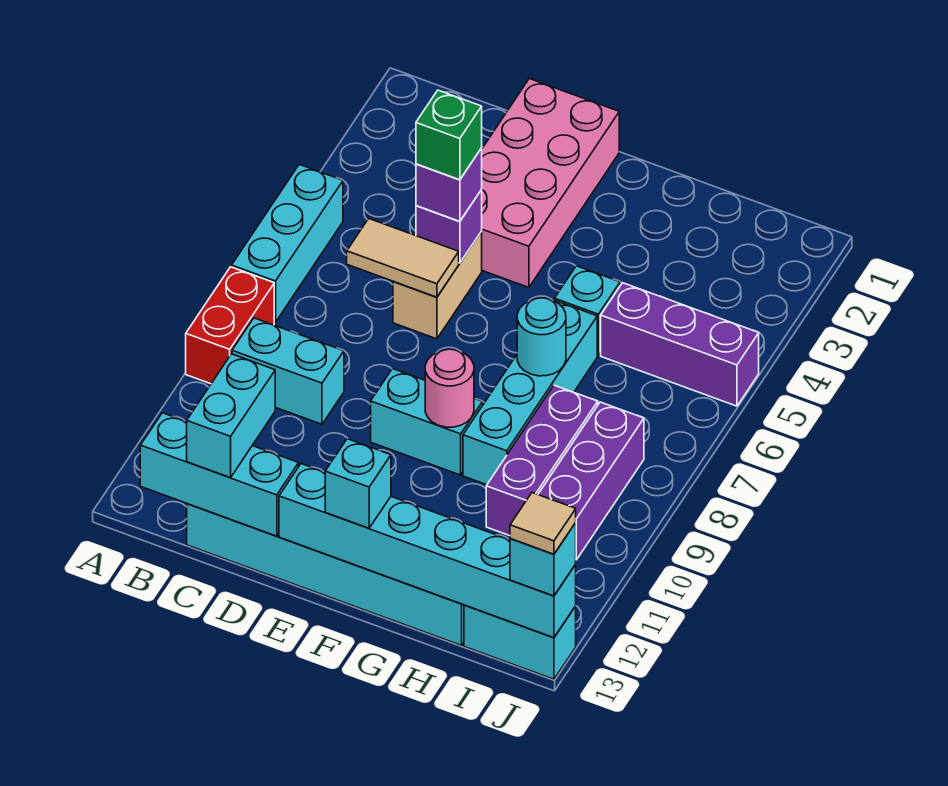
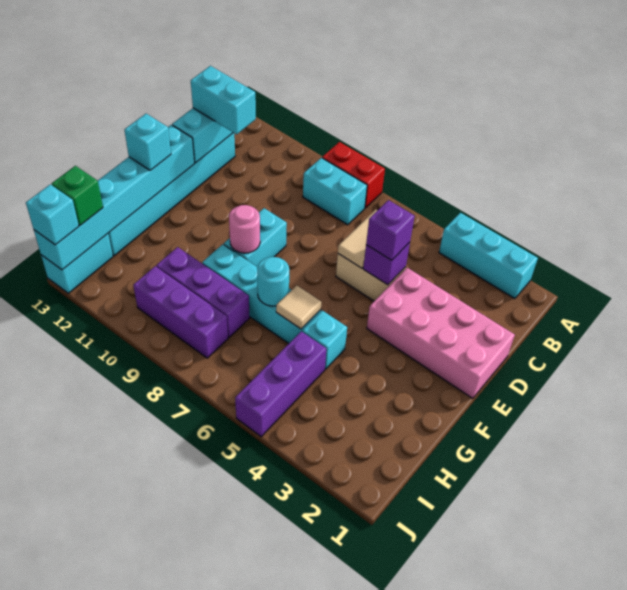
cyan 1x3 brick [232,164,343,322] -> cyan 1x3 brick moved to [439,213,538,299]
cyan 1x2 brick [232,318,344,424] -> cyan 1x2 brick turned to [303,158,367,225]
green 1x1 brick [416,90,482,180] -> green 1x1 brick moved to [52,166,103,225]
tan 1x1 tile [510,493,576,554] -> tan 1x1 tile moved to [276,285,321,329]

